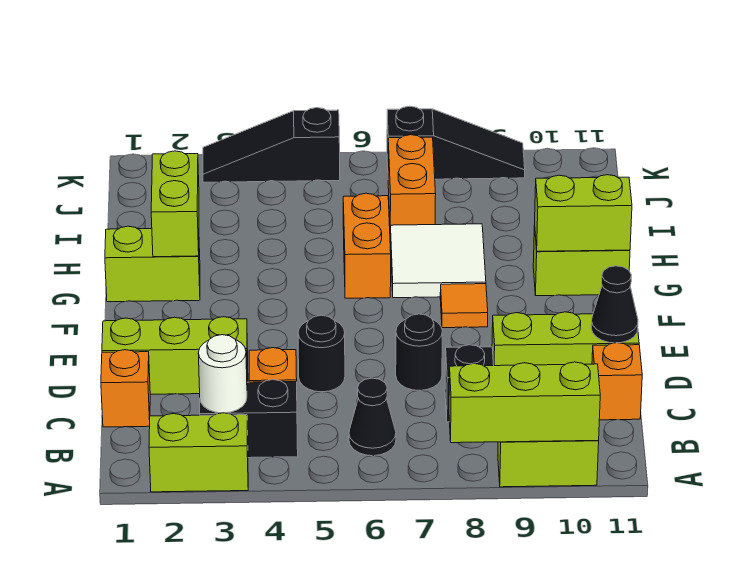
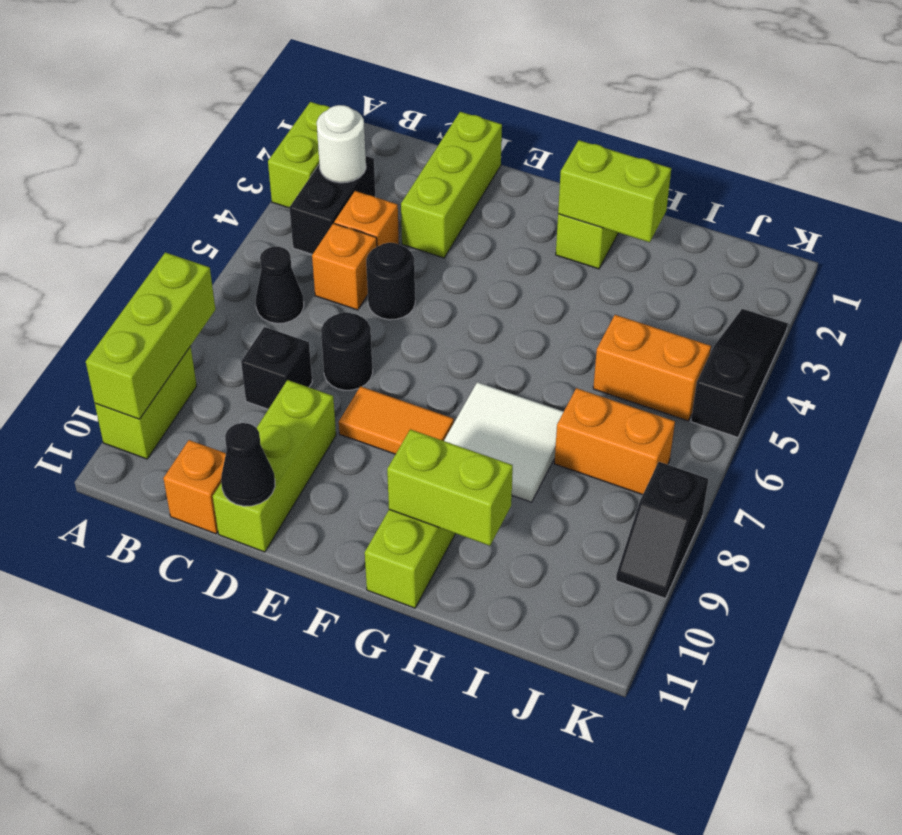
orange 1x1 brick [101,350,150,427] -> orange 1x1 brick moved to [312,223,377,310]
orange 1x1 tile [440,284,488,328] -> orange 1x2 tile [339,386,454,454]
orange 1x2 brick [343,193,391,298] -> orange 1x2 brick moved to [593,315,711,421]
lime 1x2 brick [535,175,632,251] -> lime 1x2 brick turned to [387,429,513,546]
black 1x3 slope [387,106,525,179] -> black 1x2 slope [616,462,708,598]

